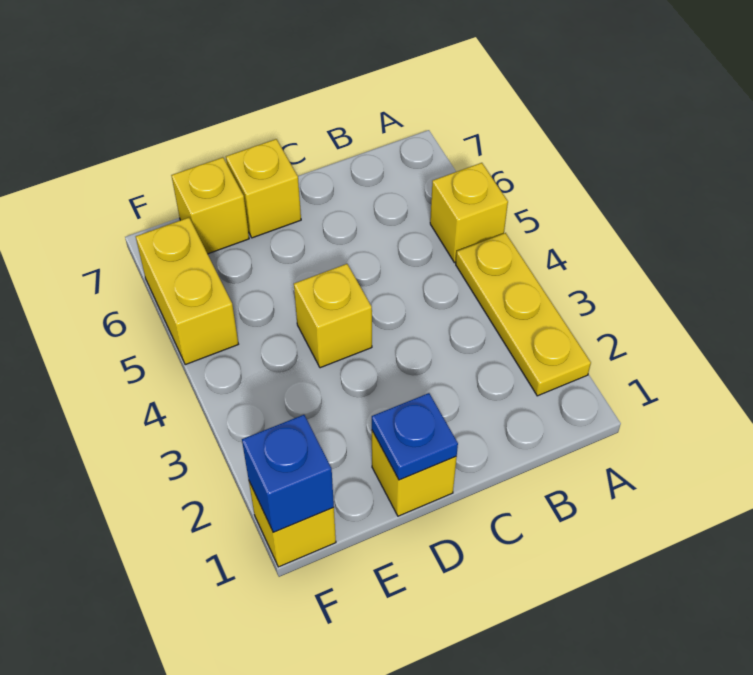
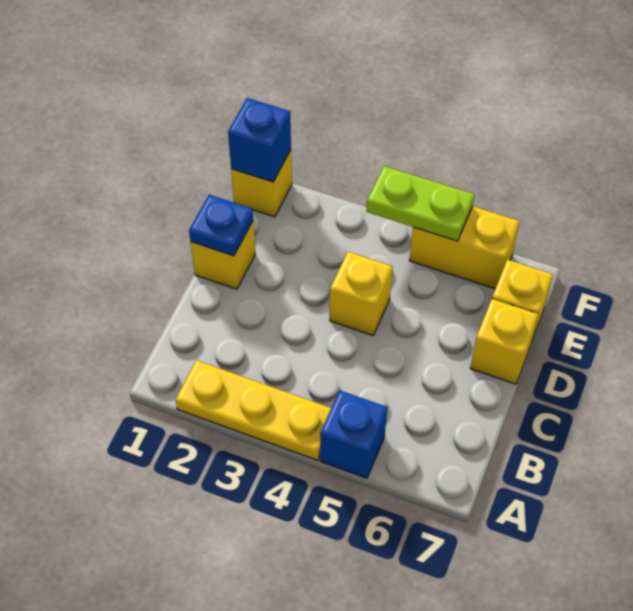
yellow 1x1 brick [430,163,508,263] -> blue 1x1 brick [320,390,387,478]
none -> lime 1x2 plate [366,166,475,241]

